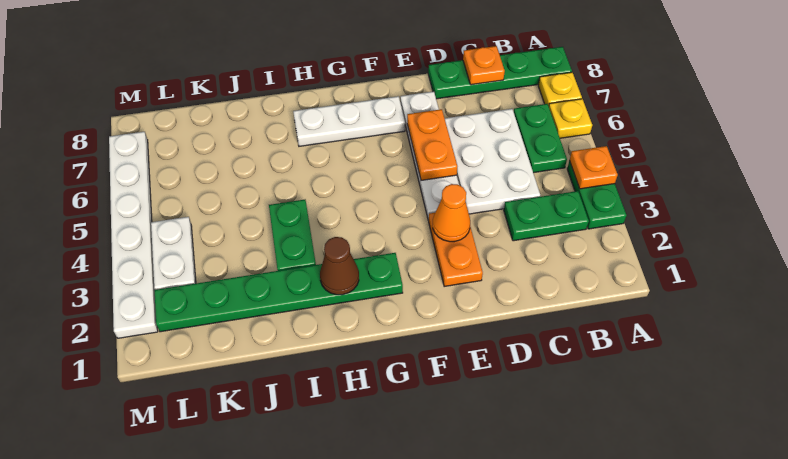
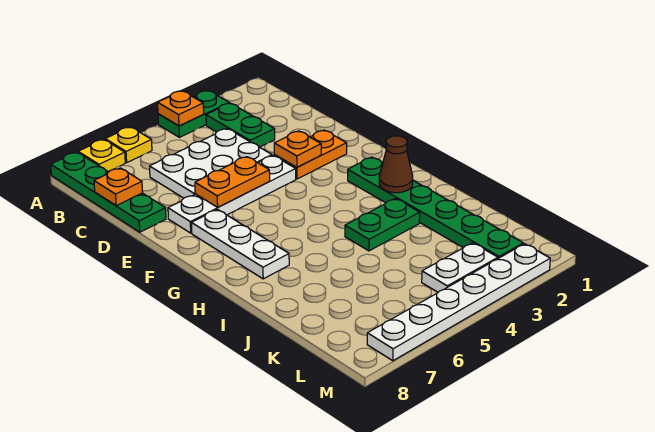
green 1x2 plate [514,104,567,173] -> none
orange 1x1 cone [433,184,470,242] -> orange 1x1 plate [274,131,321,167]

